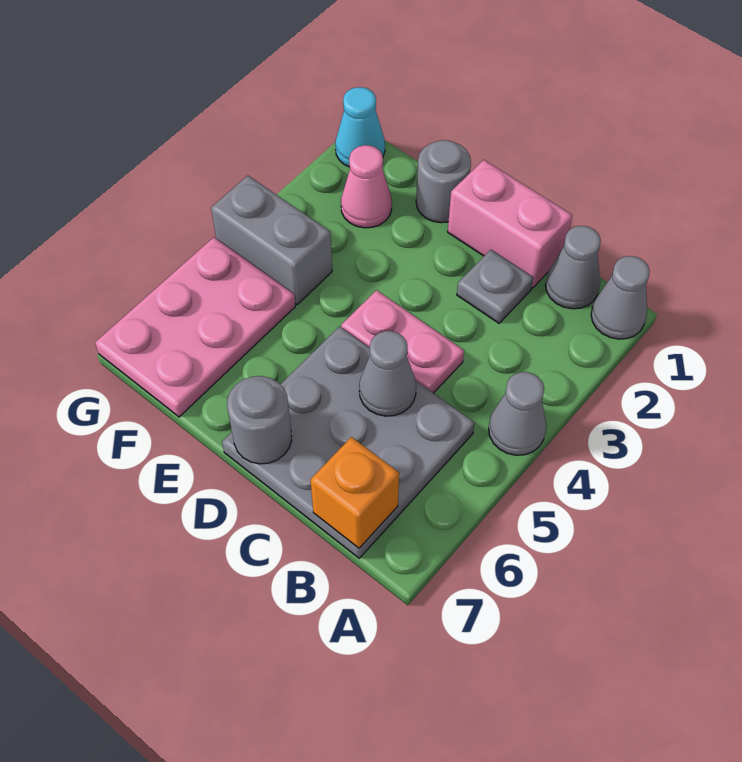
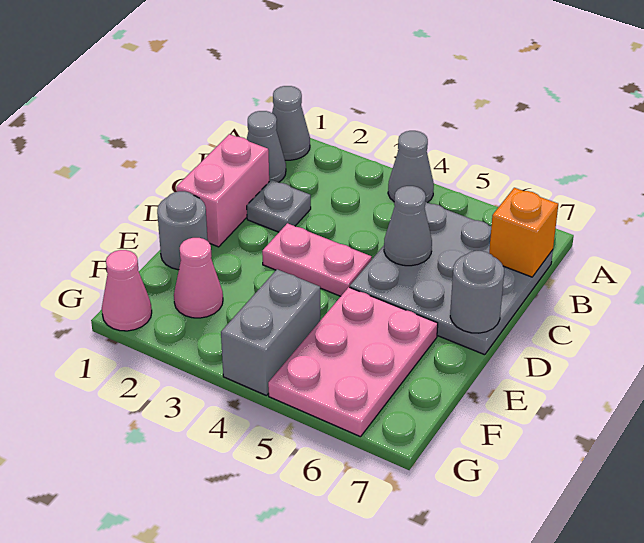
pink 1x2 plate [341,290,464,393] -> pink 1x2 plate turned to [262,223,372,296]
pink 2x3 plate [95,237,295,417] -> pink 2x3 plate turned to [268,287,438,437]
cyan 1x1 cone [335,87,385,167] -> pink 1x1 cone [102,250,152,331]

